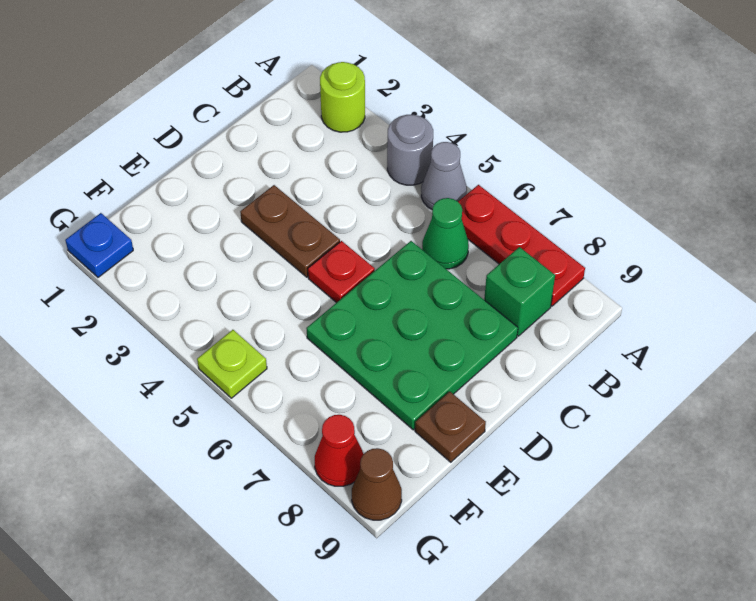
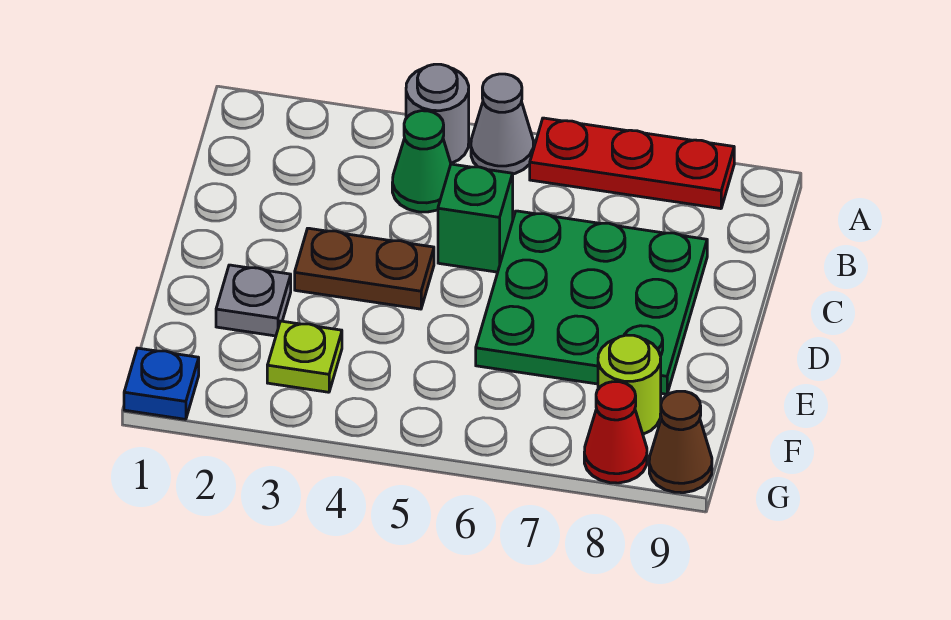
lime 1x1 round brick [320,62,365,132] -> lime 1x1 round brick moved to [598,335,661,434]
green 1x1 cone [422,198,469,269] -> green 1x1 cone moved to [392,111,451,212]
green 1x1 brick [484,247,555,336] -> green 1x1 brick moved to [438,164,513,272]
red 1x1 plate [308,241,375,303] -> none
none -> grey 1x1 plate [216,265,291,336]
brown 1x1 plate [415,392,486,462] -> none
lime 1x1 plate [197,330,267,398] -> lime 1x1 plate moved to [267,321,342,392]

